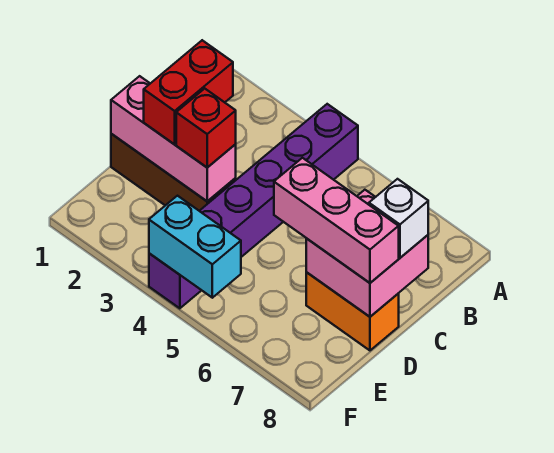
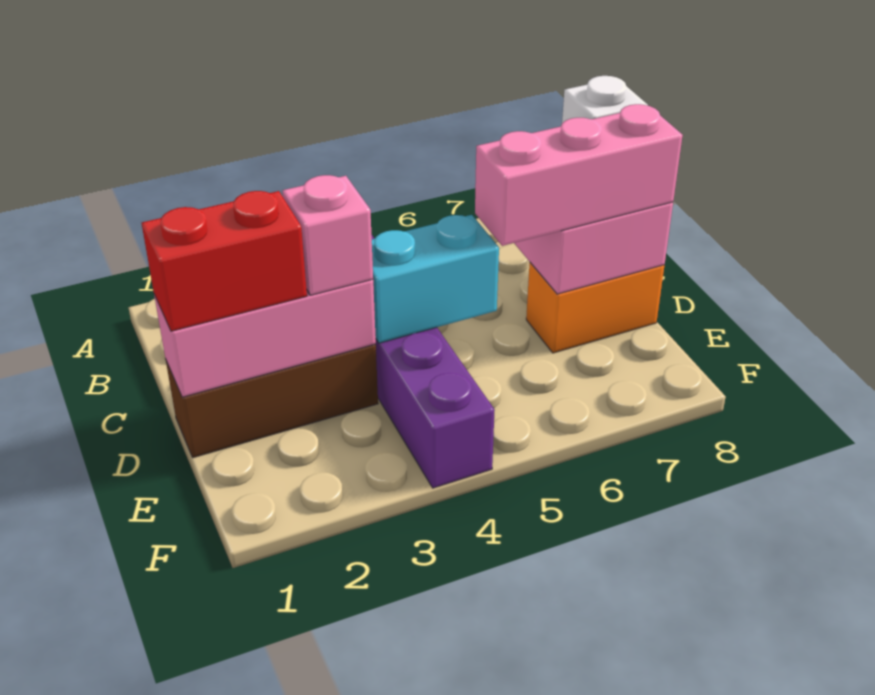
red 1x2 brick [144,40,233,144] -> red 1x2 brick turned to [142,191,307,331]
red 1x1 brick [176,89,236,167] -> pink 1x1 brick [282,175,373,295]
cyan 1x2 brick [149,196,241,298] -> cyan 1x2 brick moved to [372,215,499,343]

